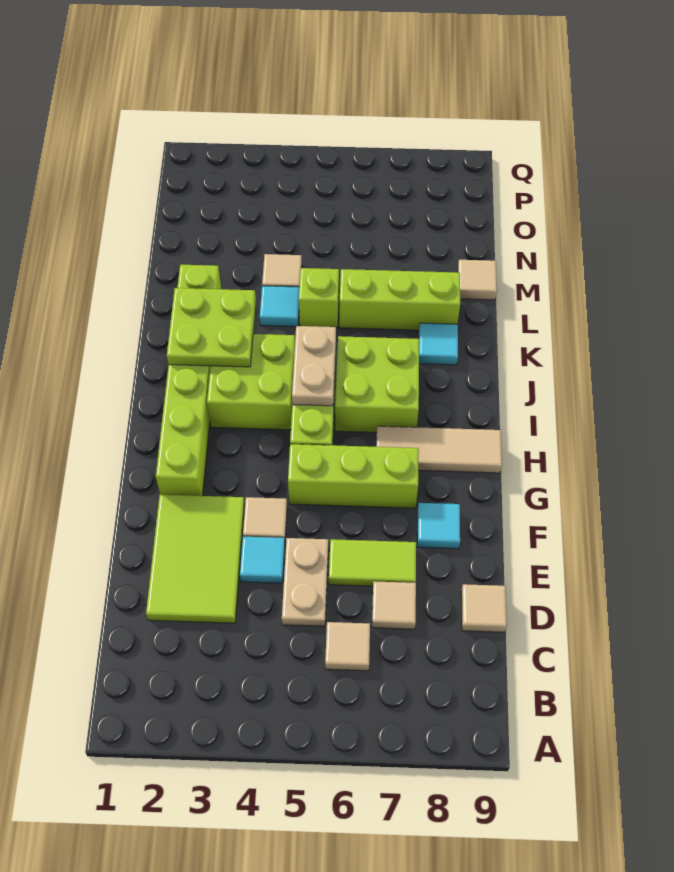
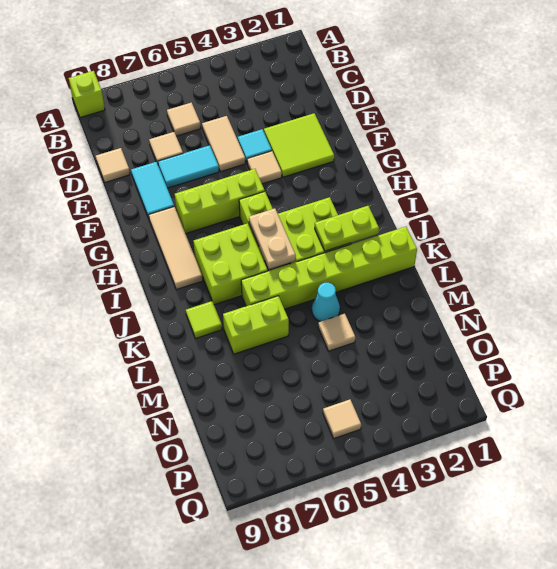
lime 2x3 tile [146,495,245,623] -> lime 2x2 tile [264,113,334,177]
tan 1x2 plate [282,538,328,626] -> tan 1x2 tile [202,116,246,172]
lime 1x2 tile [329,539,416,586] -> cyan 1x2 tile [158,145,219,188]
cyan 1x1 tile [417,503,460,549] -> cyan 1x2 tile [131,162,174,218]
lime 1x6 brick [156,265,221,496] -> lime 1x6 brick turned to [241,227,417,309]
tan 1x3 tile [376,426,502,473] -> tan 1x3 tile turned to [149,207,203,290]
lime 2x2 plate [167,288,256,367] -> lime 1x2 plate [315,206,379,251]
cyan 1x1 tile [419,323,458,365] -> lime 1x1 tile [186,301,222,338]
cyan 1x1 tile [260,286,299,327] -> cyan 1x1 cone [312,283,340,322]
lime 1x1 brick [299,268,339,328] -> lime 1x1 brick moved to [69,71,105,118]
lime 1x3 brick [339,269,460,330] -> lime 1x2 brick [223,296,289,354]
tan 1x1 tile [458,260,497,300] -> tan 1x1 tile moved to [323,400,361,438]

